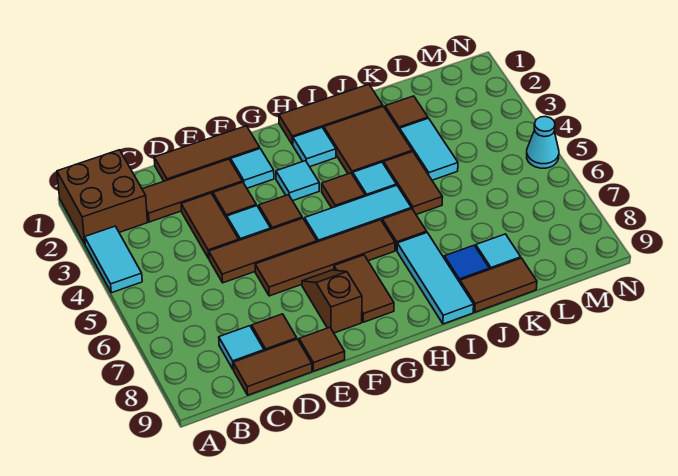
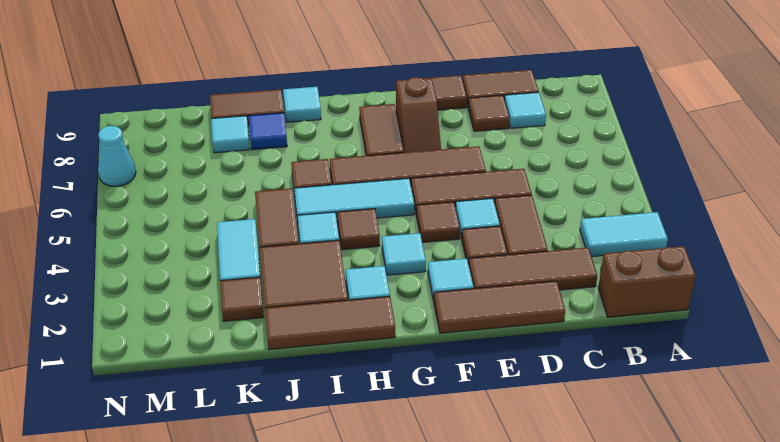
brown 2x2 brick [57,150,148,244] -> brown 1x2 brick [598,246,696,317]
cyan 1x2 tile [85,226,142,293] -> cyan 1x2 tile turned to [580,212,668,257]
cyan 1x3 tile [397,233,474,324] -> cyan 1x1 tile [283,87,321,122]
cyan 1x1 cone [527,116,559,168] -> cyan 1x1 cone moved to [98,126,136,186]

